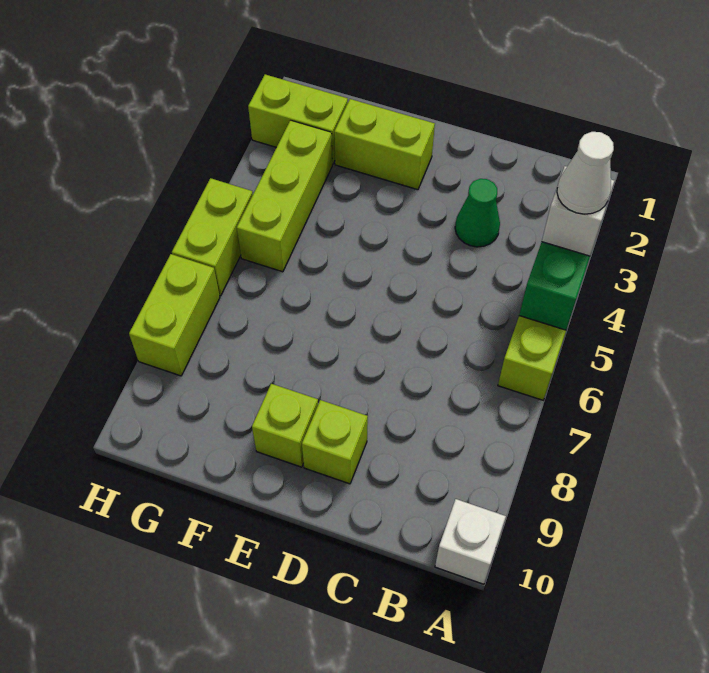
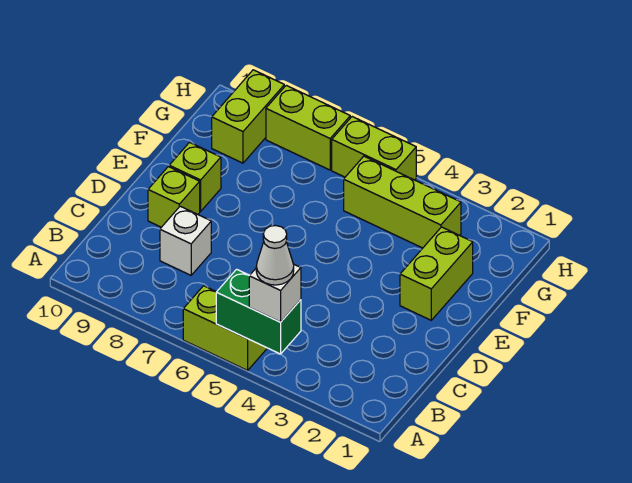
white 1x1 brick [435,499,506,584] -> white 1x1 brick moved to [160,206,211,275]
green 1x1 cone [455,179,500,247] -> none
lime 1x2 brick [248,74,348,164] -> lime 1x2 brick moved to [212,70,284,163]

